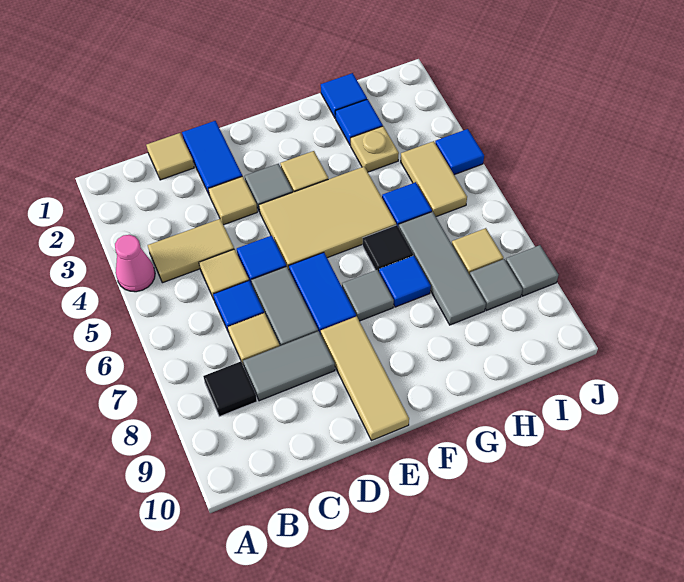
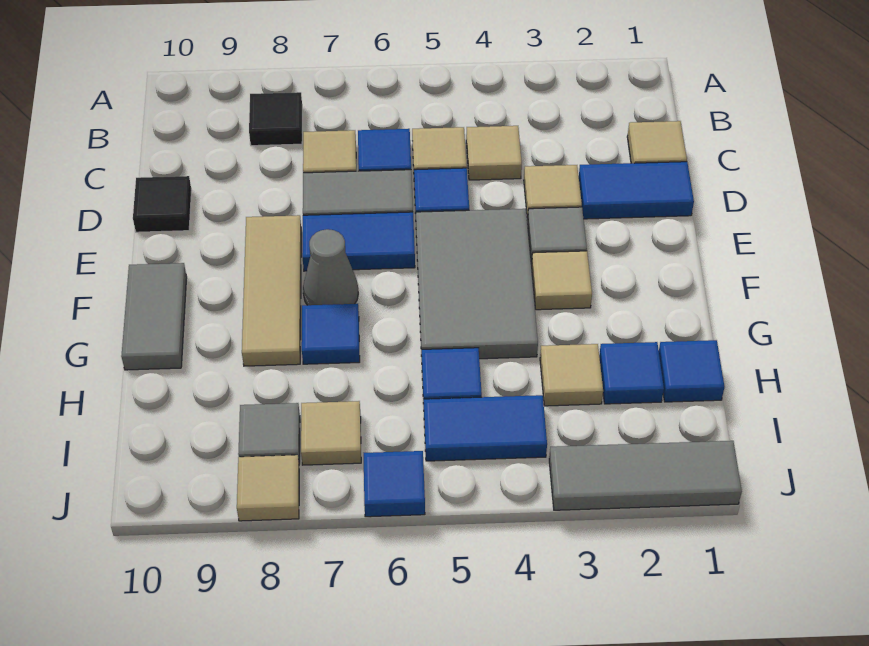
pink 1x1 cone [115,235,155,292] -> none
tan 1x2 tile [148,219,234,283] -> tan 1x1 tile [466,126,522,180]
grey 1x2 tile [243,331,335,401] -> grey 1x2 tile moved to [121,263,187,370]
tan 2x3 tile [259,167,396,269] -> grey 2x3 tile [416,209,538,359]
tan 1x3 tile [321,316,409,441] -> tan 1x3 tile turned to [242,215,301,366]
grey 1x1 tile [342,270,394,321] -> grey 1x1 cone [303,229,358,305]
black 1x1 tile [363,225,413,272] -> black 1x1 tile moved to [133,176,192,232]
tan 1x1 plate [351,126,399,172] -> tan 1x1 tile [540,344,603,406]
grey 1x3 tile [399,212,486,325] -> grey 1x3 tile moved to [549,441,742,510]
tan 1x2 tile [401,141,467,217] -> blue 1x2 tile [424,395,547,461]
blue 1x1 tile [435,129,484,175] -> blue 1x1 tile moved to [364,451,425,517]
grey 1x1 tile [506,245,559,296] -> tan 1x1 tile [237,455,299,521]

